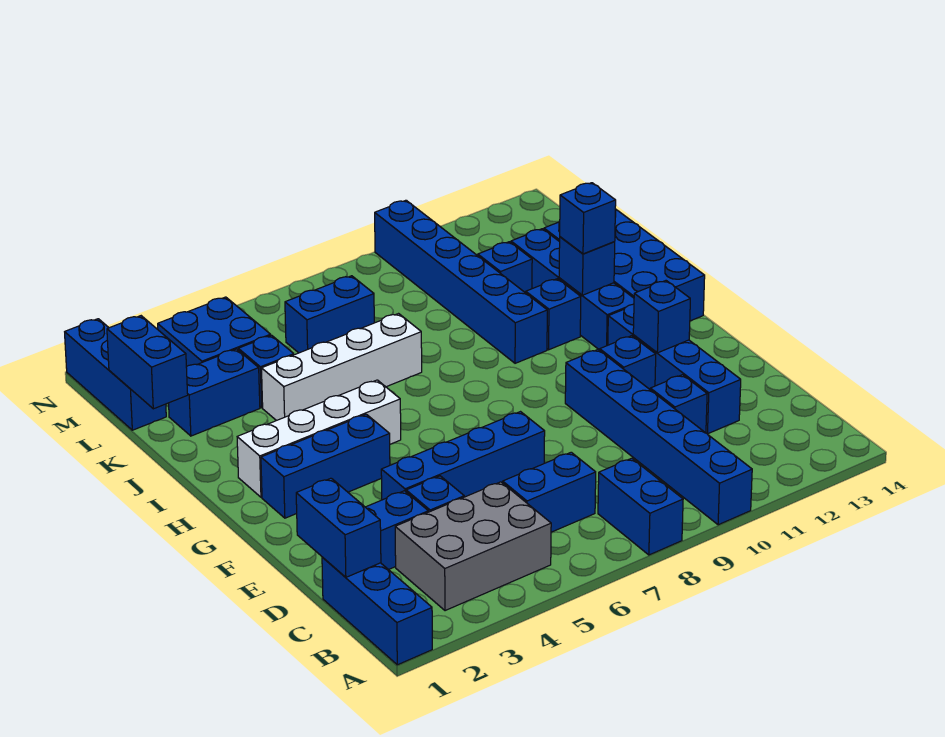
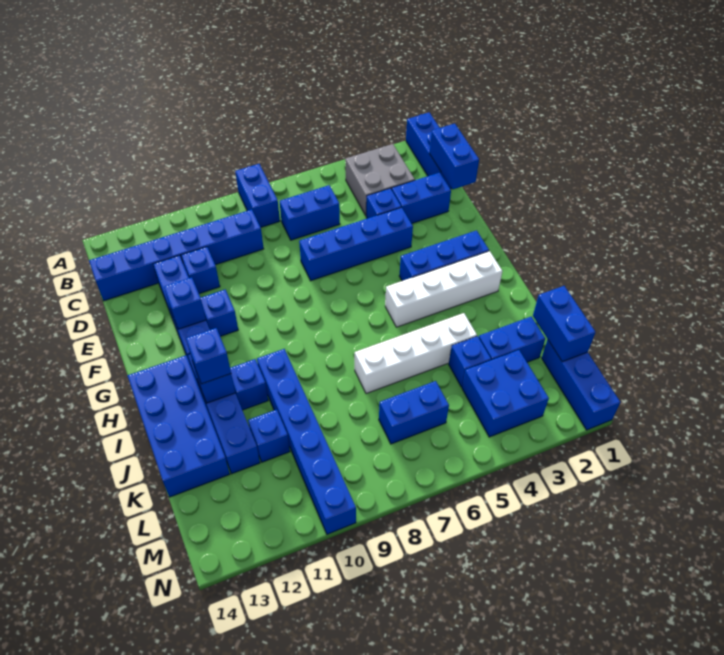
blue 1x6 brick [565,350,752,525] -> blue 1x6 brick turned to [89,209,264,301]
grey 2x3 brick [395,482,551,611] -> grey 2x2 brick [345,144,415,215]

